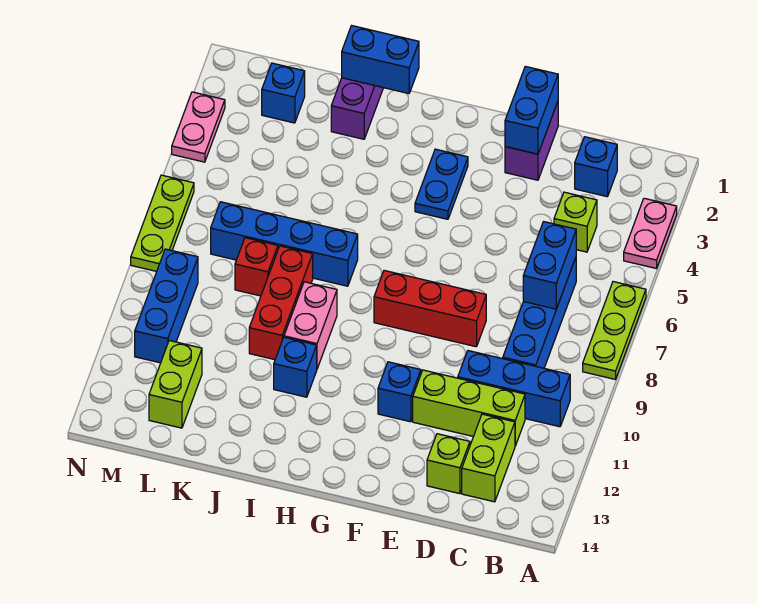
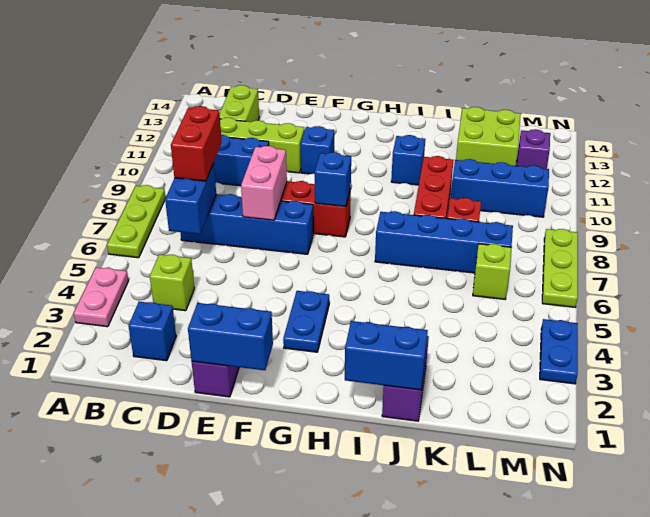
blue 1x4 brick [503,258,576,368] -> blue 1x4 brick turned to [180,194,313,254]
none -> red 1x2 brick [171,106,222,181]
lime 1x1 brick [427,434,470,494] -> lime 1x1 brick moved to [473,244,511,299]
blue 1x2 brick [505,66,558,154] -> blue 1x2 brick turned to [188,303,273,370]
pink 1x2 brick [284,282,337,369] -> pink 1x2 brick moved to [241,146,287,220]
blue 1x1 brick [262,63,305,123] -> blue 1x1 brick moved to [315,152,351,207]
lime 1x2 brick [149,341,202,428] -> lime 2x2 brick [456,107,521,166]
blue 1x3 brick [135,249,198,363] -> blue 1x3 brick turned to [451,159,549,217]
none -> purple 1x1 brick [516,129,550,169]
pink 1x2 plate [172,92,225,162] -> blue 1x2 plate [540,319,578,384]

